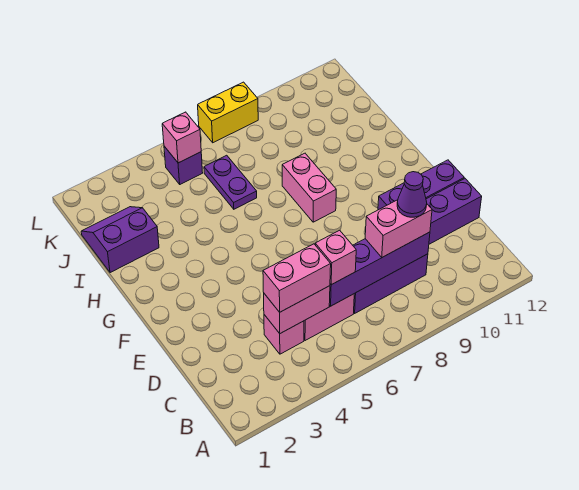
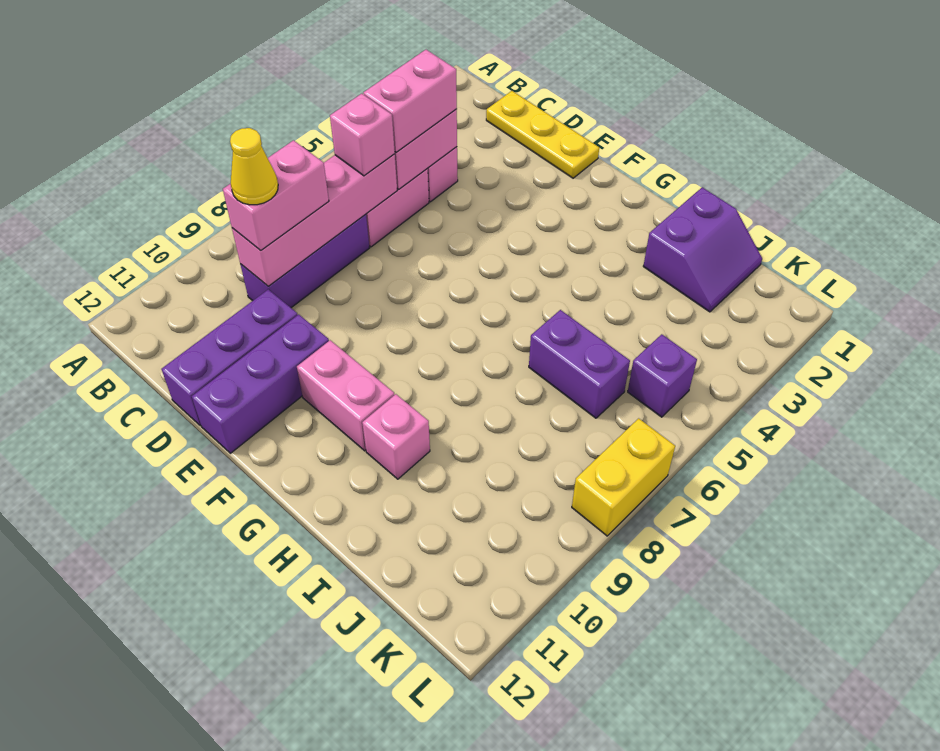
none -> yellow 1x3 plate [486,91,599,178]
purple 1x4 brick [329,232,430,306] -> pink 1x4 brick [232,154,397,286]
purple 1x1 cone [397,172,427,217] -> yellow 1x1 cone [230,128,278,205]
pink 1x2 brick [282,153,336,222] -> pink 1x2 brick moved to [297,340,394,451]
purple 1x2 plate [204,155,257,209] -> purple 1x2 brick [529,310,630,418]
pink 1x1 brick [162,112,201,163] -> pink 1x1 brick moved to [362,394,430,479]

